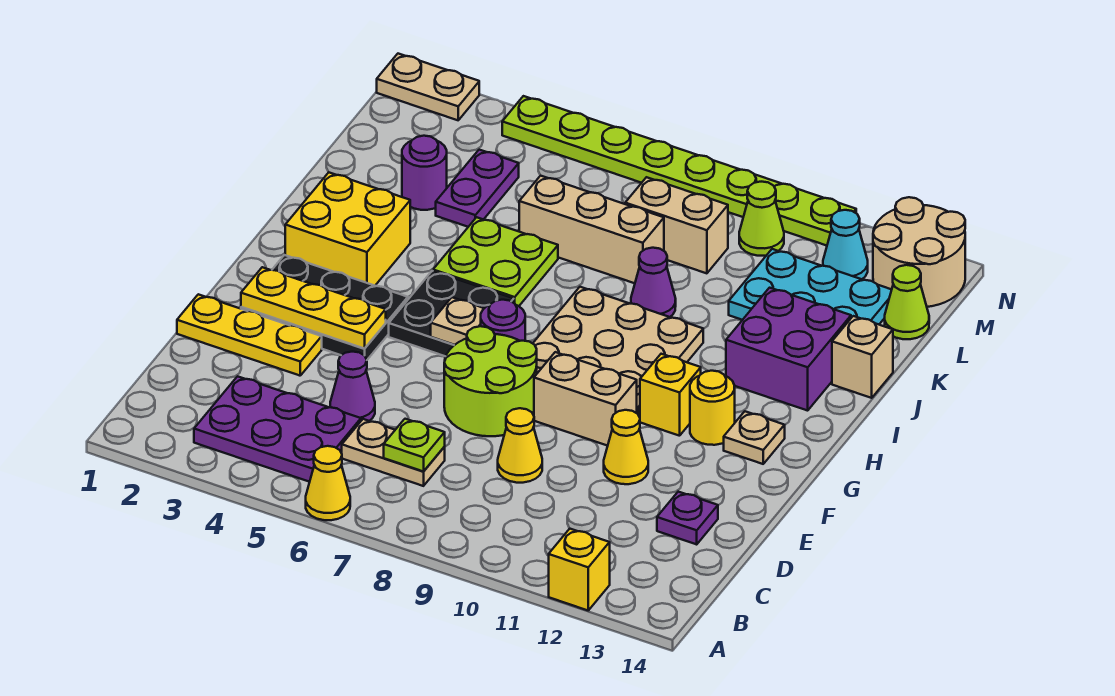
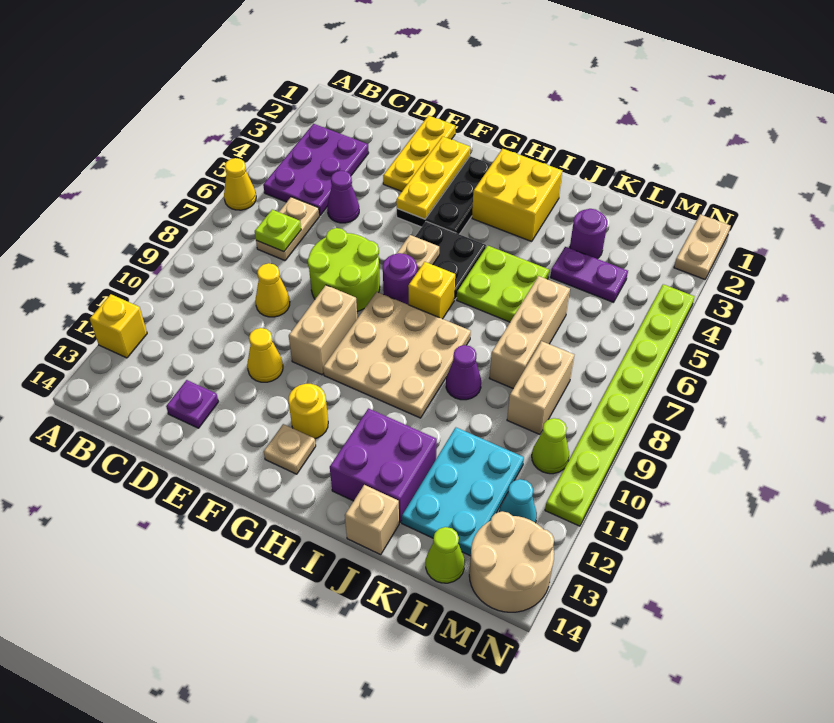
yellow 1x1 brick [640,354,701,436] -> yellow 1x1 brick moved to [408,262,455,319]

